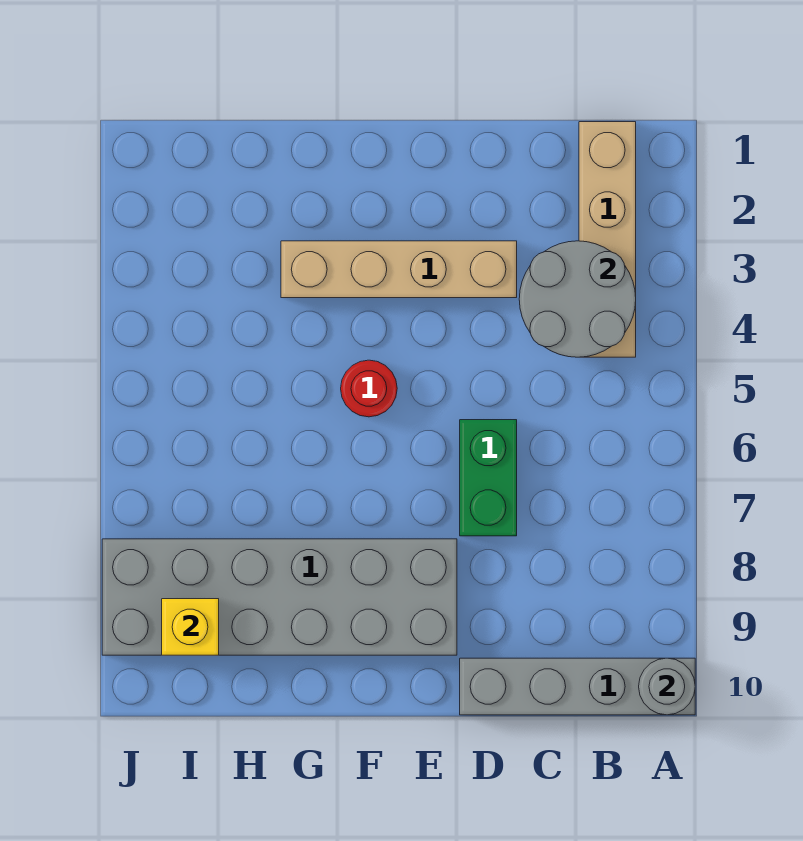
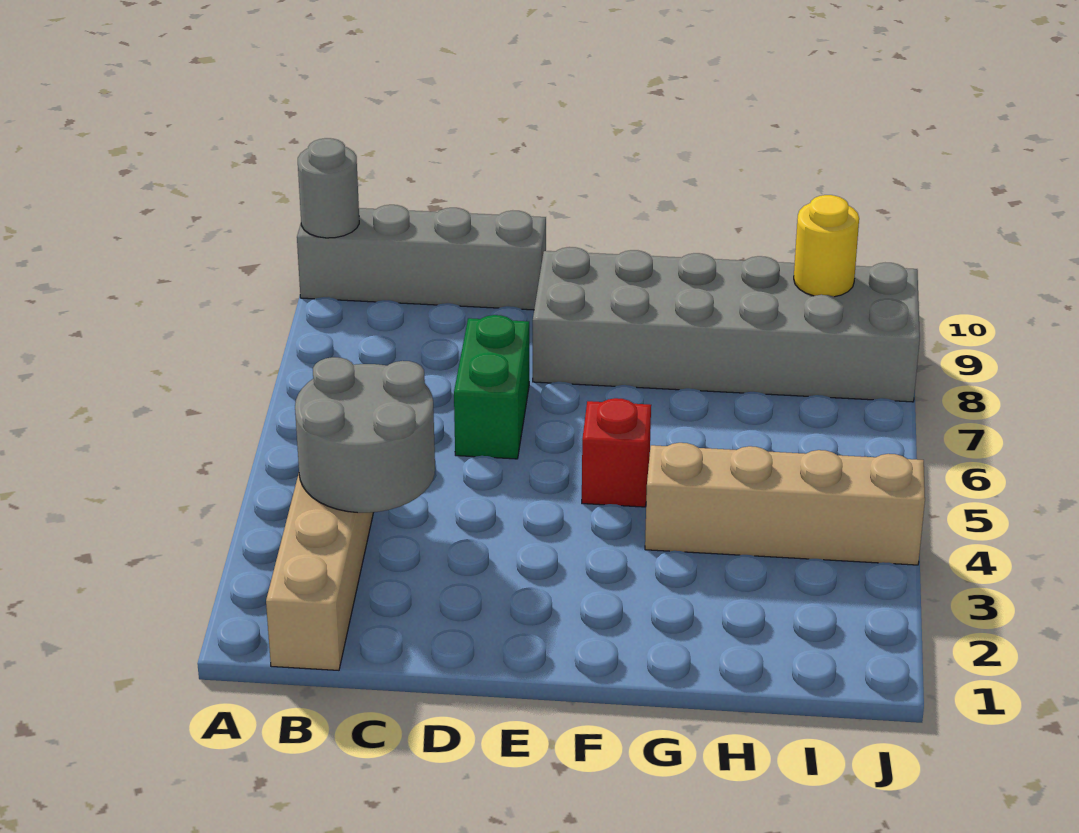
tan 1x4 brick [281,241,517,298] -> tan 1x4 brick moved to [645,443,925,565]
red 1x1 round brick [341,360,397,417] -> red 1x1 brick [582,398,651,507]
yellow 1x1 brick [162,599,219,655] -> yellow 1x1 round brick [794,195,859,297]

